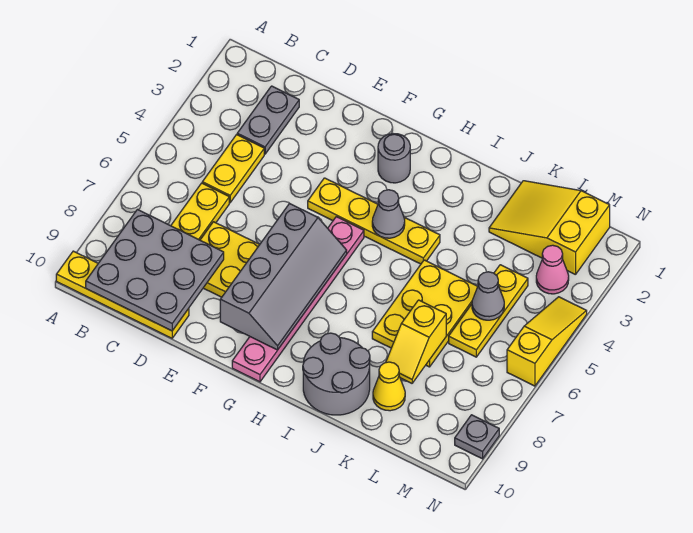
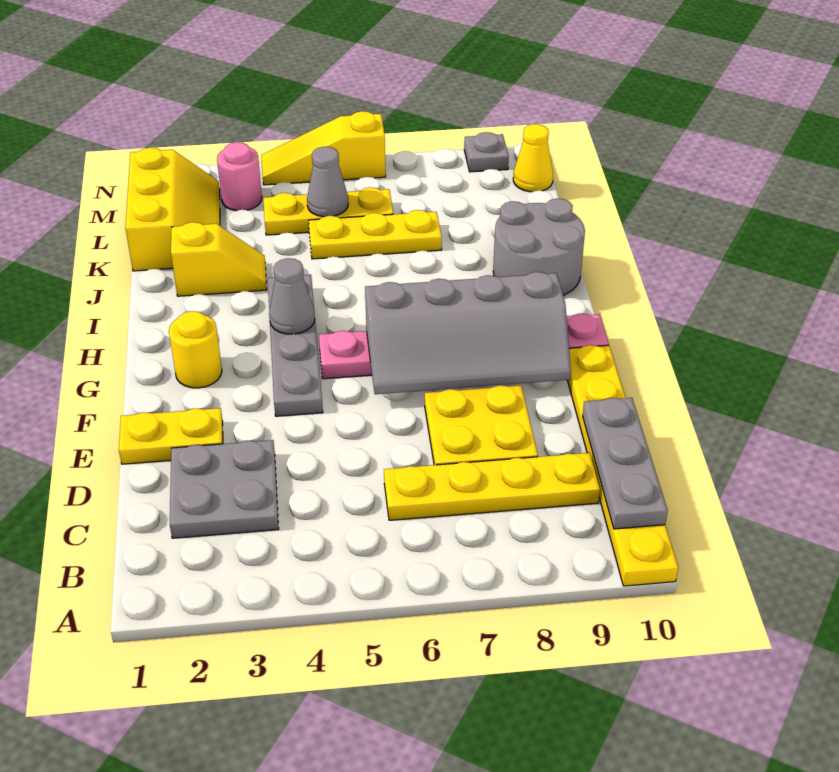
yellow 1x4 plate [56,251,189,338] -> yellow 1x6 plate [567,345,678,586]
grey 3x3 plate [86,210,224,331] -> grey 1x3 plate [583,398,668,529]
grey 1x2 plate [237,86,299,154] -> grey 2x2 plate [170,440,279,538]
yellow 1x2 plate [202,135,264,203] -> yellow 1x2 plate moved to [119,408,223,464]
yellow 1x4 plate [308,178,440,264] -> grey 1x4 plate [268,275,323,416]
grey 2x4 slope [220,203,347,350] -> grey 2x4 slope turned to [365,272,571,394]
grey 1x1 round brick [378,134,410,183] -> yellow 1x1 round brick [169,311,222,388]
yellow 2x3 plate [372,260,478,367] -> yellow 1x3 plate [309,210,442,259]
yellow 2x3 slope [489,181,610,275] -> yellow 2x3 slope turned to [125,148,220,271]
yellow 1x2 slope [386,300,446,383] -> yellow 1x2 slope moved to [171,222,267,296]
yellow 1x1 cone [373,362,405,411] -> yellow 1x1 cone moved to [513,124,553,192]
pink 1x1 cone [536,245,569,294] -> pink 1x1 round brick [217,142,262,211]

